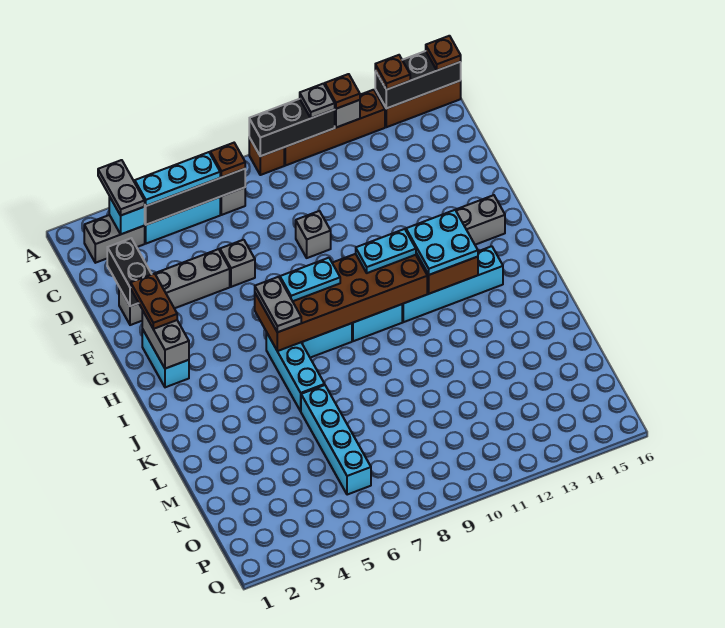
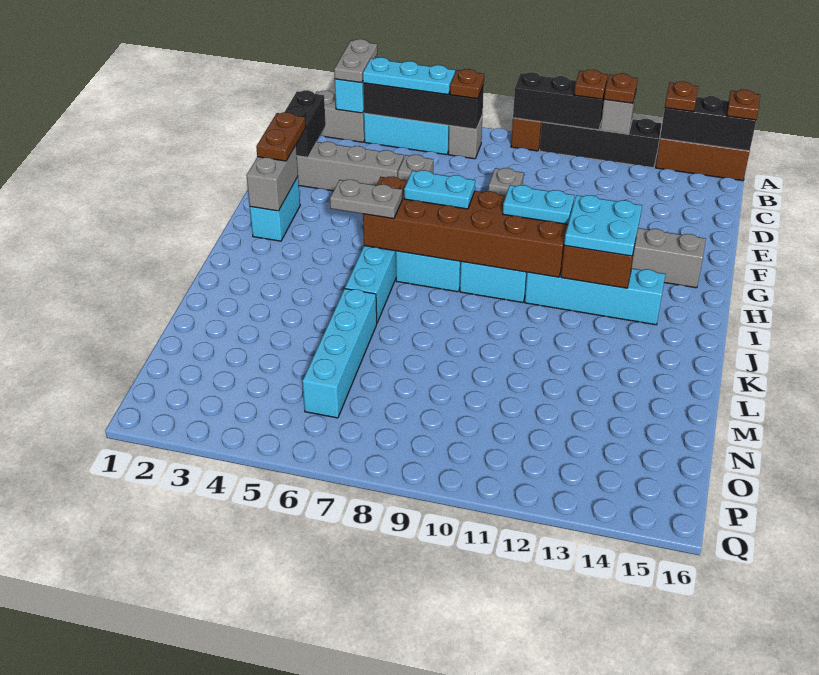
brown 1x4 brick [284,90,385,166] -> black 1x4 brick [540,119,661,168]
grey 1x1 plate [300,84,335,118] -> brown 1x1 plate [574,70,608,99]
grey 1x2 plate [255,277,301,332] -> grey 1x2 plate turned to [330,180,402,219]

